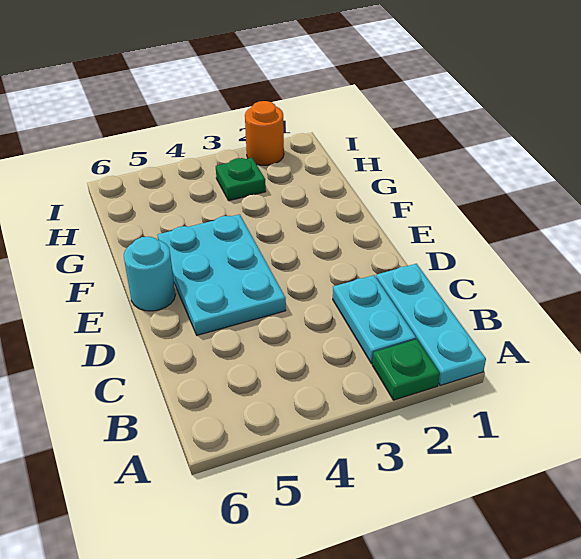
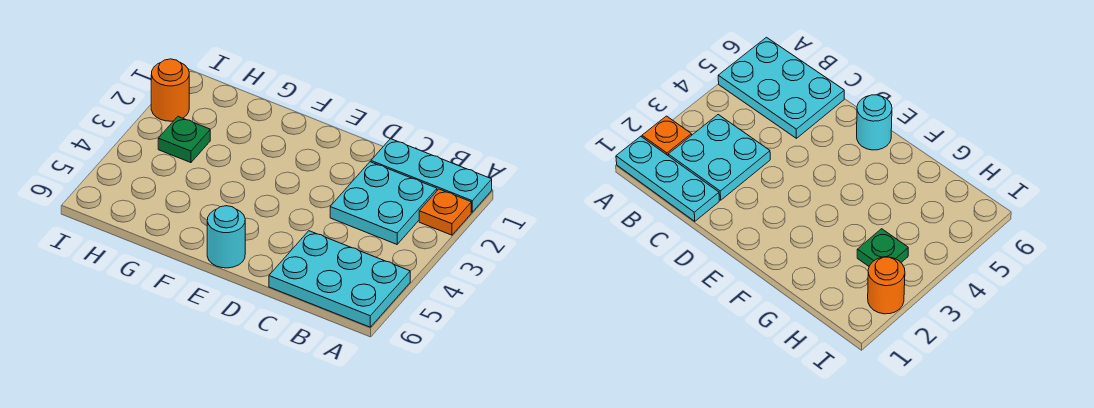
green 1x1 plate [372,339,440,400] -> orange 1x1 plate [419,189,471,235]
cyan 1x2 plate [333,275,416,363] -> cyan 2x2 plate [330,162,437,244]
cyan 2x3 plate [157,214,286,335] -> cyan 2x3 plate moved to [269,231,410,327]

